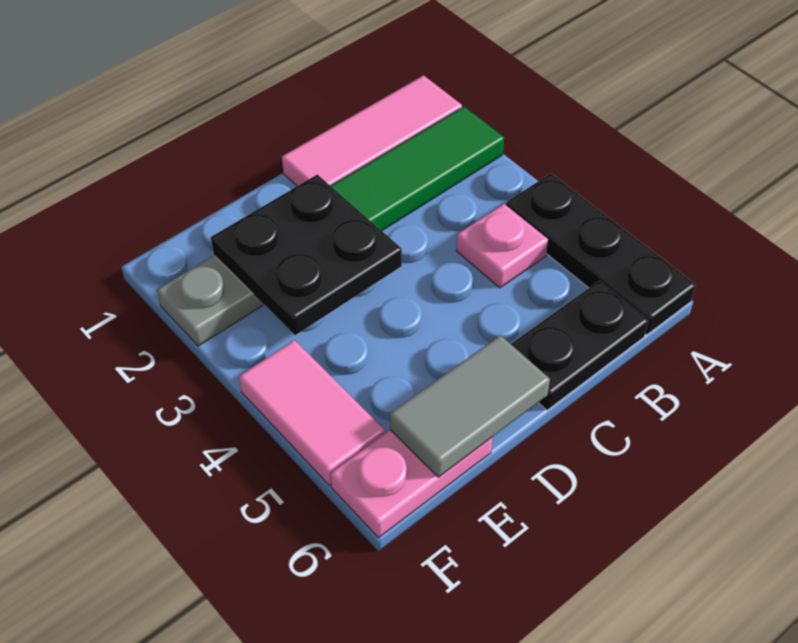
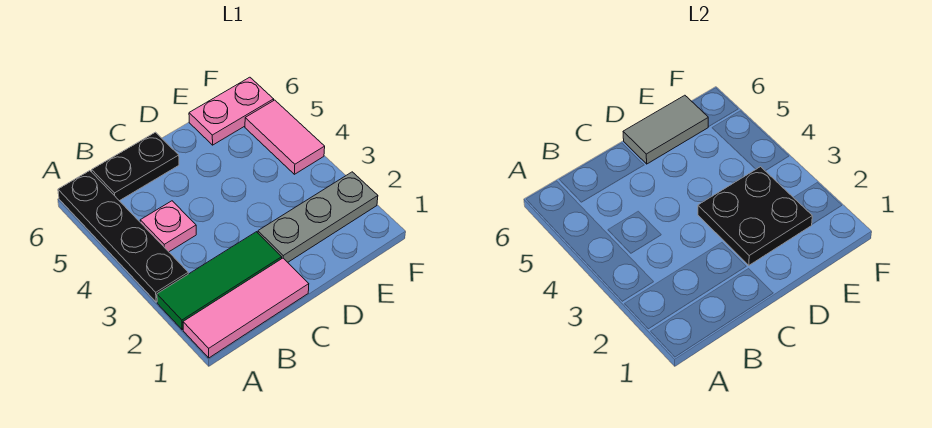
black 1x3 plate [506,173,696,335] -> black 1x4 plate [58,171,188,302]

